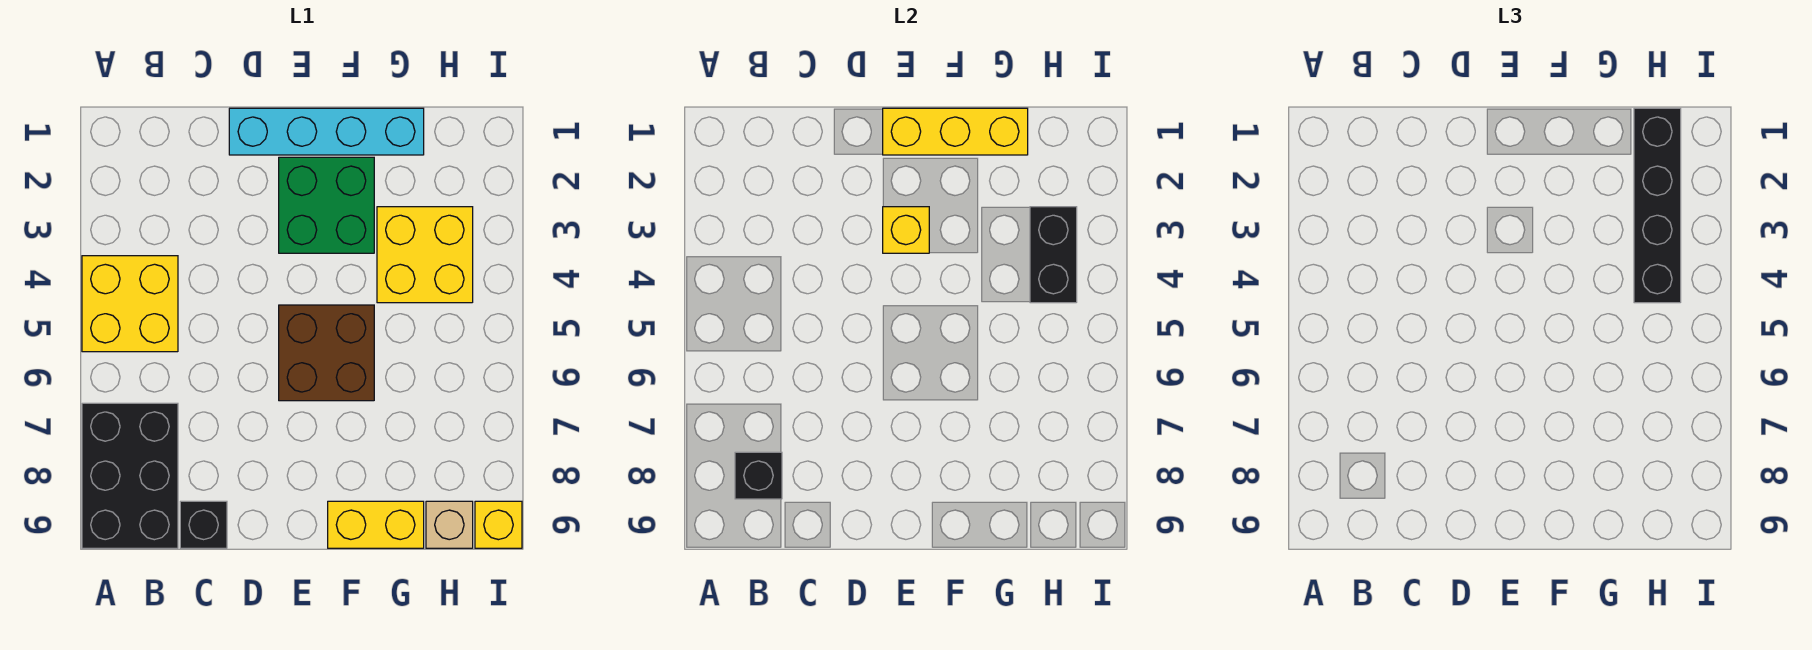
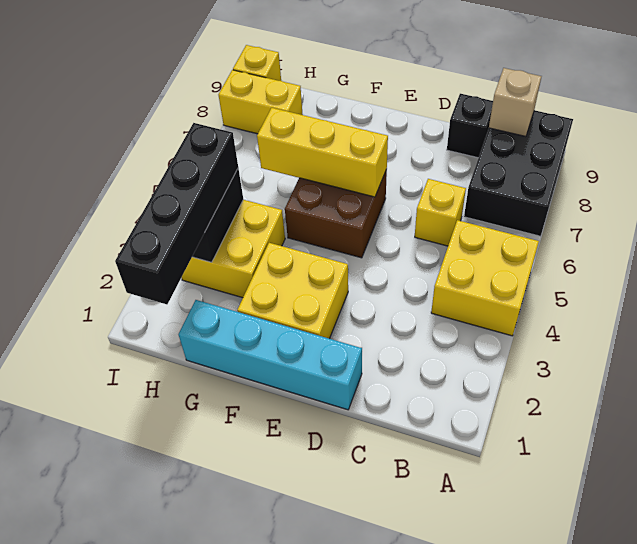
black 1x1 brick [735,452,782,499] -> none
yellow 1x3 brick [883,108,1028,155] -> yellow 1x3 brick moved to [257,108,388,197]
green 2x2 brick [279,157,374,253] -> yellow 2x2 brick [237,243,348,339]
yellow 1x1 brick [883,207,929,253] -> yellow 1x1 brick moved to [415,179,466,246]
yellow 1x2 brick [328,501,424,548] -> yellow 1x2 brick moved to [219,70,303,134]
tan 1x1 brick [426,501,473,548] -> tan 1x1 brick moved to [489,68,542,137]

